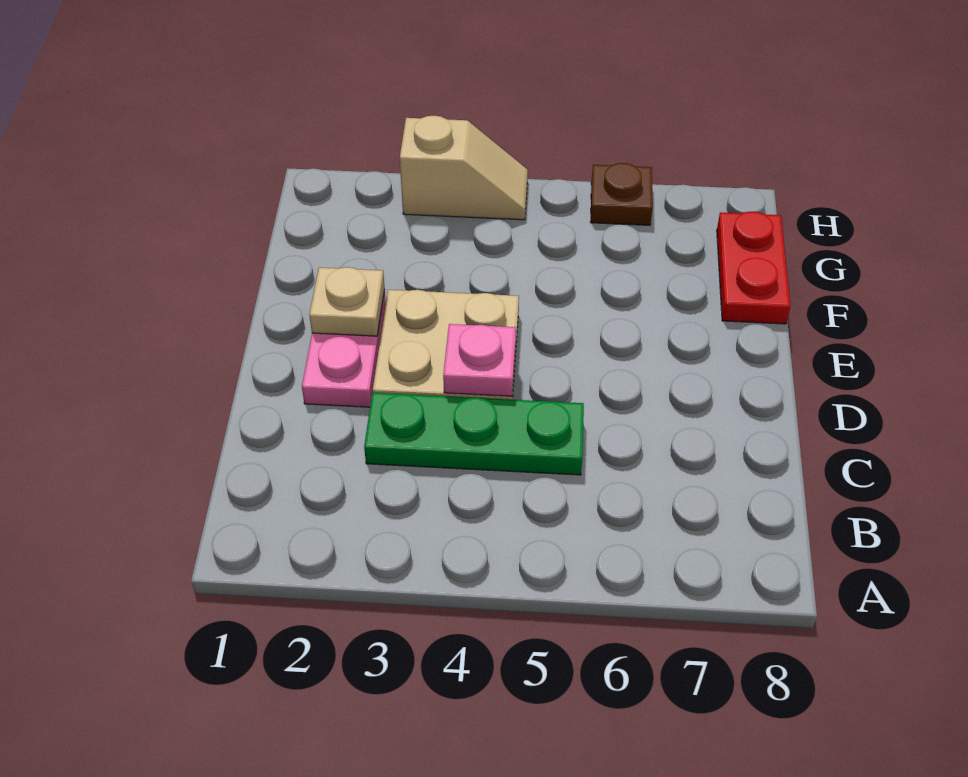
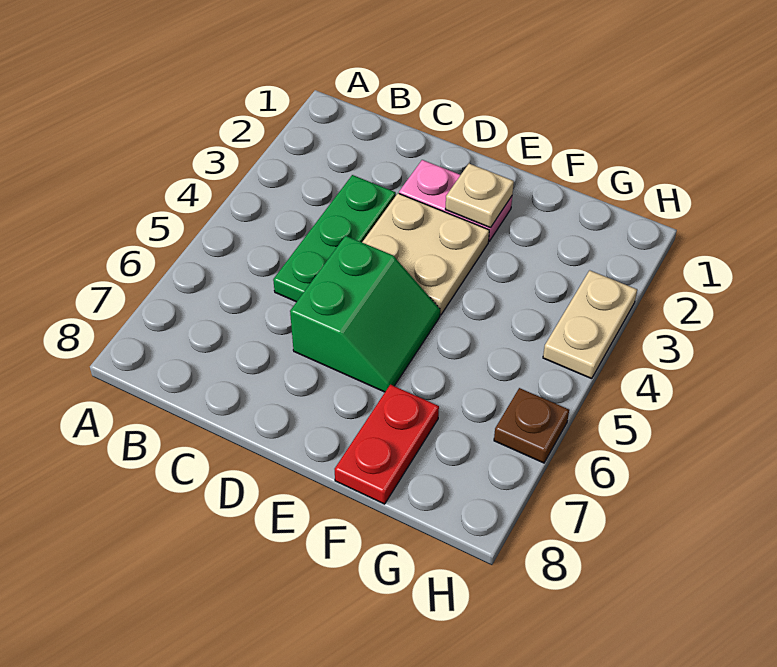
pink 1x1 plate [443,324,516,396] -> none
none -> green 2x2 slope [290,236,440,392]
red 1x2 plate [717,212,790,324] -> red 1x2 plate turned to [335,385,439,504]
tan 1x2 slope [400,116,528,220] -> tan 1x2 plate [543,270,637,379]

